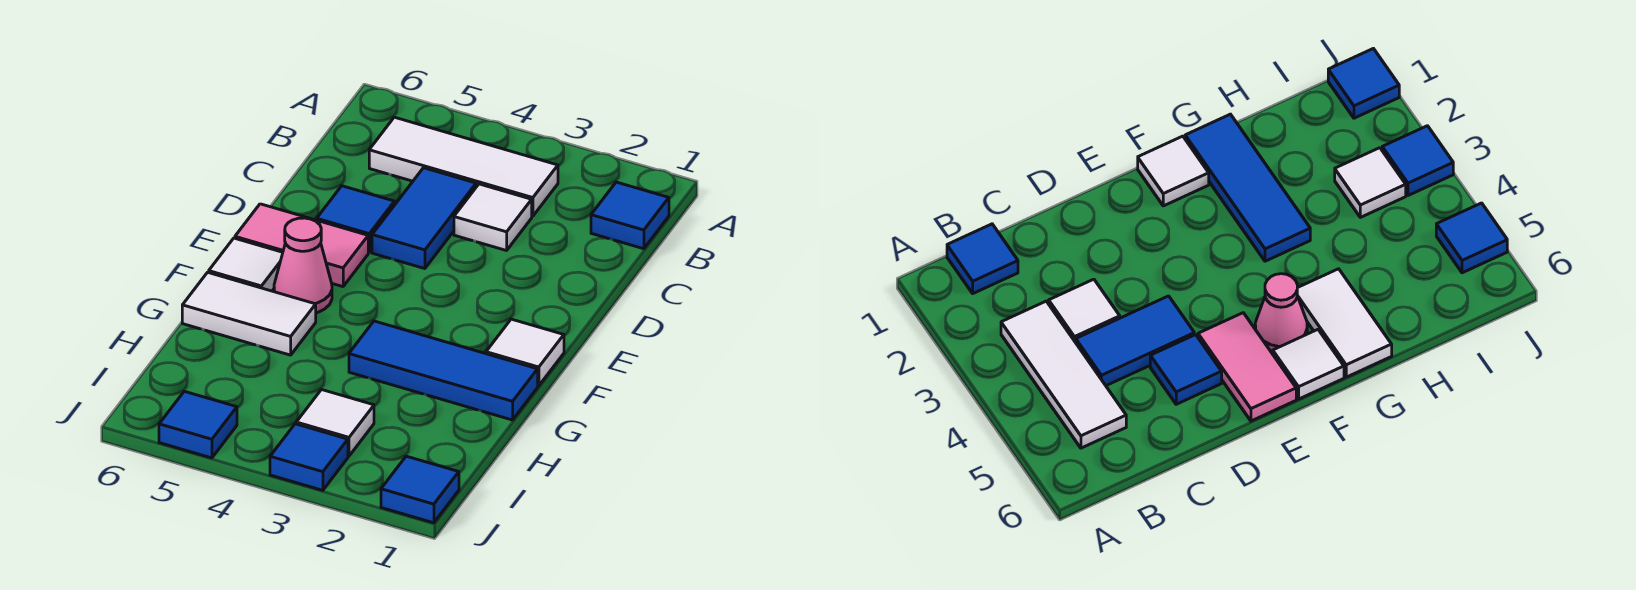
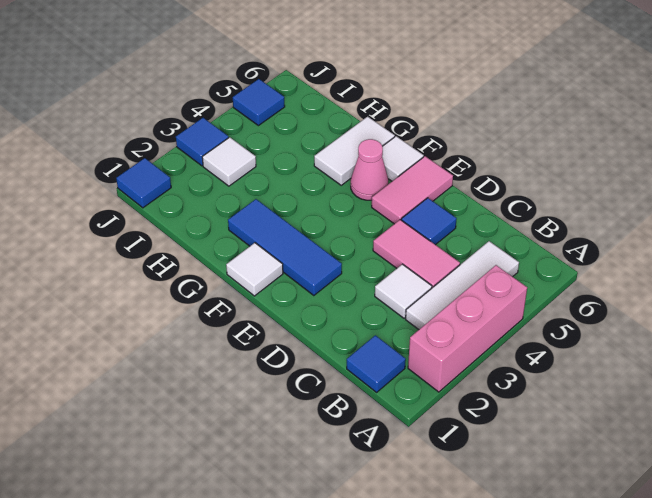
none -> pink 1x3 brick [408,265,527,392]
blue 1x2 tile [372,168,476,269] -> pink 1x2 tile [373,220,460,288]
blue 1x3 tile [349,321,538,420] -> blue 1x3 tile turned to [228,199,342,296]

